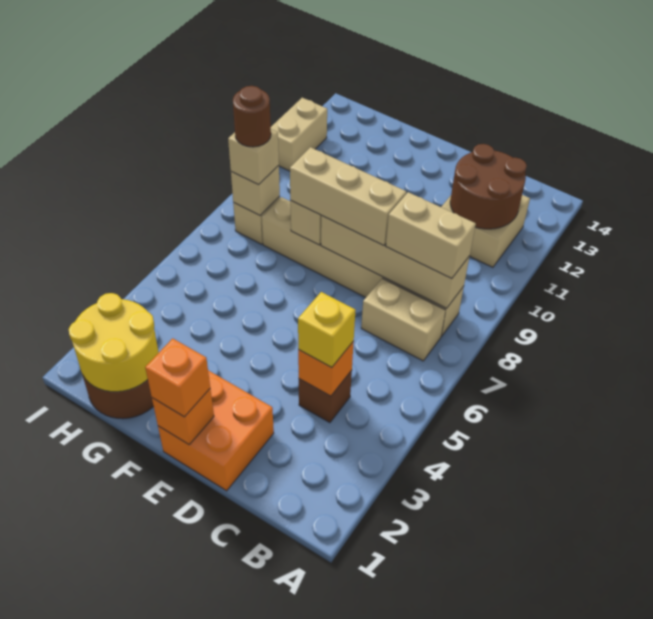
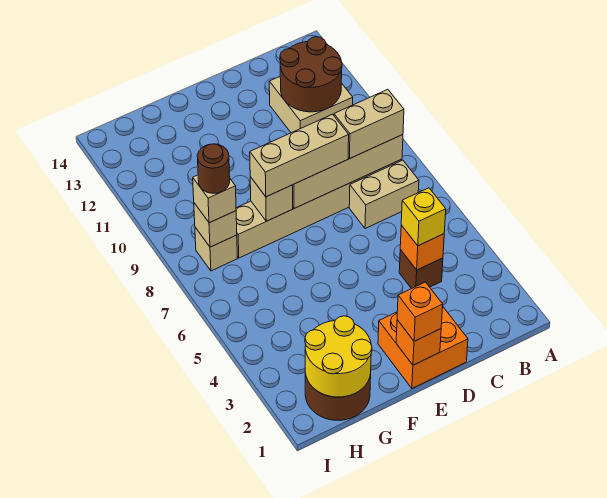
tan 1x2 brick [271,98,327,171] -> none

